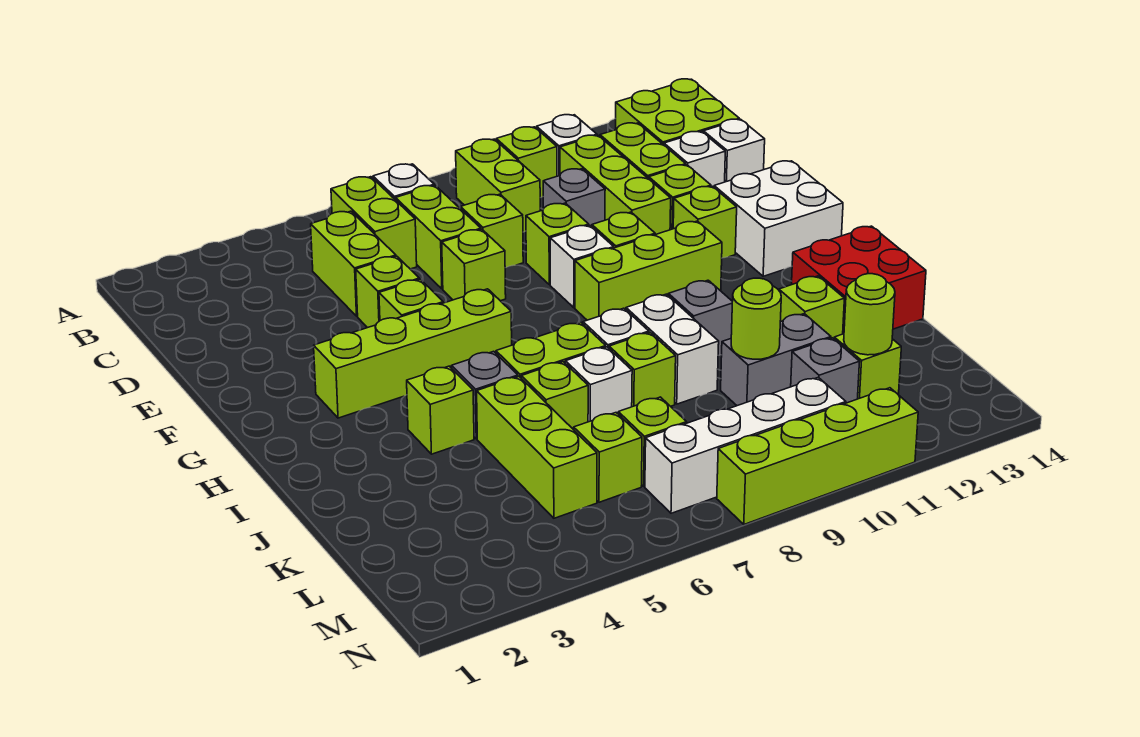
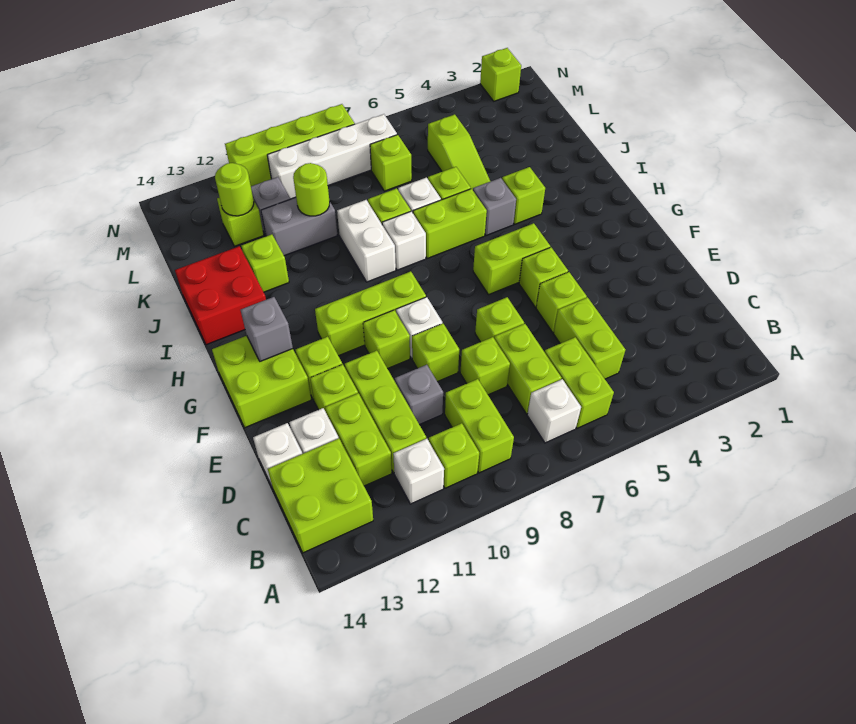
white 2x2 brick [714,161,843,276] -> lime 2x2 brick [212,336,311,428]
lime 1x4 brick [314,289,512,418] -> lime 1x2 brick [473,223,550,294]
grey 1x1 brick [668,280,732,356] -> grey 1x1 brick moved to [241,297,293,361]
lime 1x3 brick [477,377,597,518] -> lime 1x3 slope [428,114,491,190]
lime 1x1 brick [574,413,642,502] -> lime 1x1 brick moved to [480,48,521,101]

